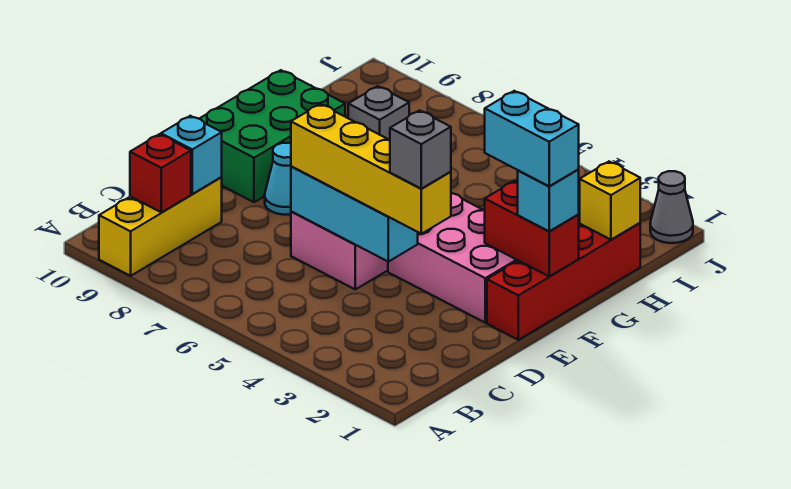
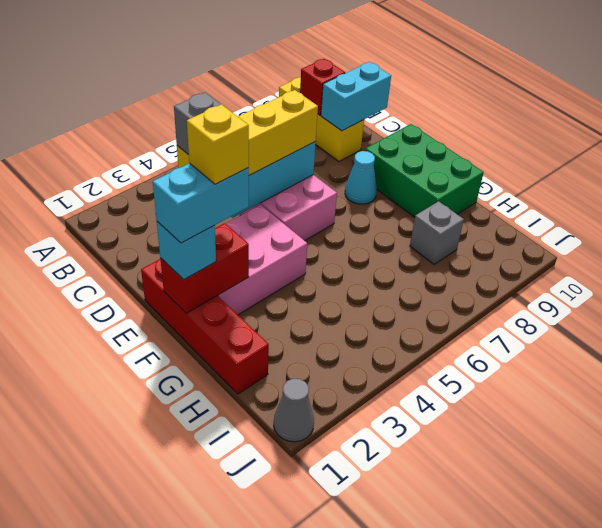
cyan 1x1 brick [161,116,222,194] -> cyan 1x2 brick [321,62,391,131]
yellow 1x1 brick [580,162,640,240] -> yellow 1x1 brick moved to [187,104,249,184]

